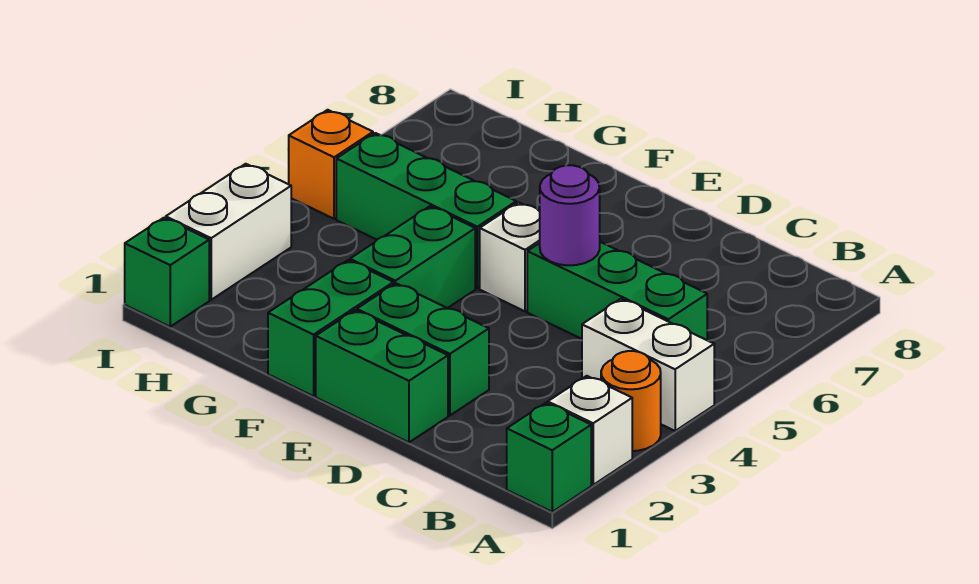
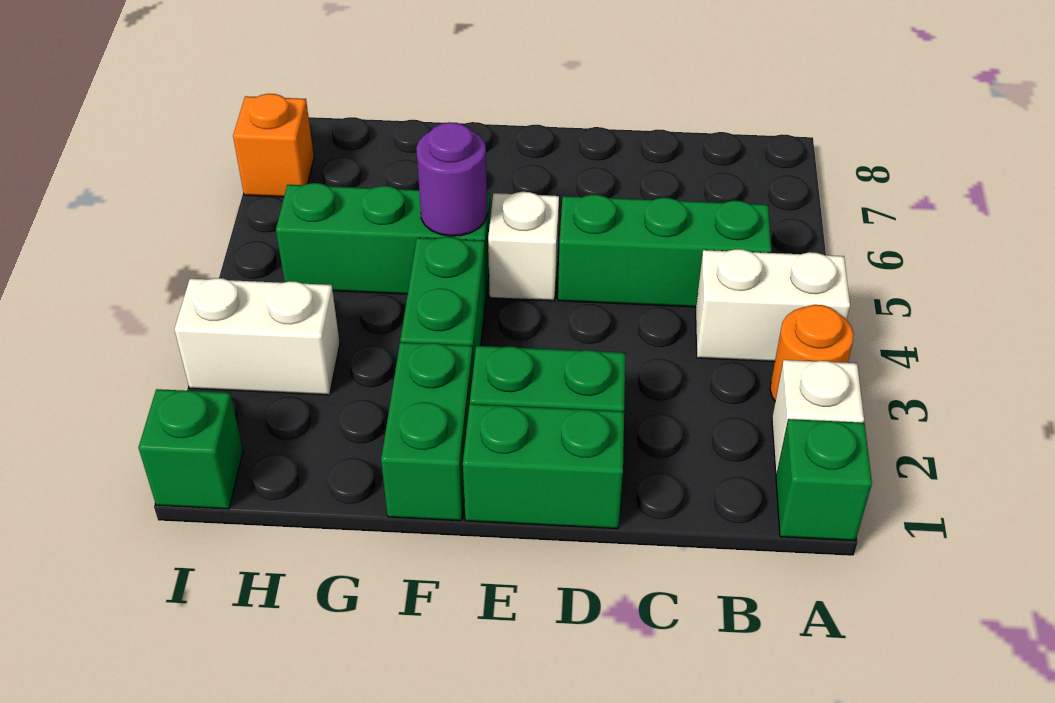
purple 1x1 round brick [540,165,600,265] -> purple 1x1 round brick moved to [416,122,487,236]
white 1x2 brick [166,164,291,300] -> white 1x2 brick turned to [174,278,340,395]
orange 1x1 brick [289,110,373,219] -> orange 1x1 brick moved to [233,94,314,197]

